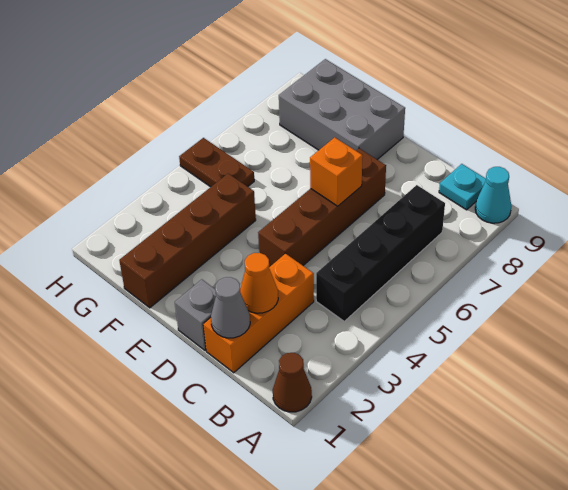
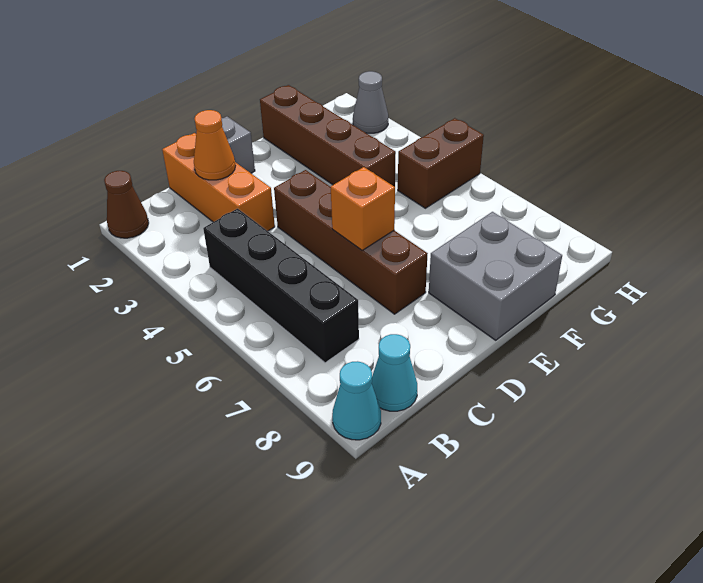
cyan 1x1 plate [439,164,486,210] -> cyan 1x1 cone [372,334,417,411]
grey 1x1 cone [211,277,250,338] -> grey 1x1 cone moved to [353,71,388,133]
grey 2x3 brick [279,59,405,160] -> grey 2x2 brick [429,212,562,340]
brown 1x2 plate [179,138,254,187] -> brown 1x2 brick [398,118,484,208]

